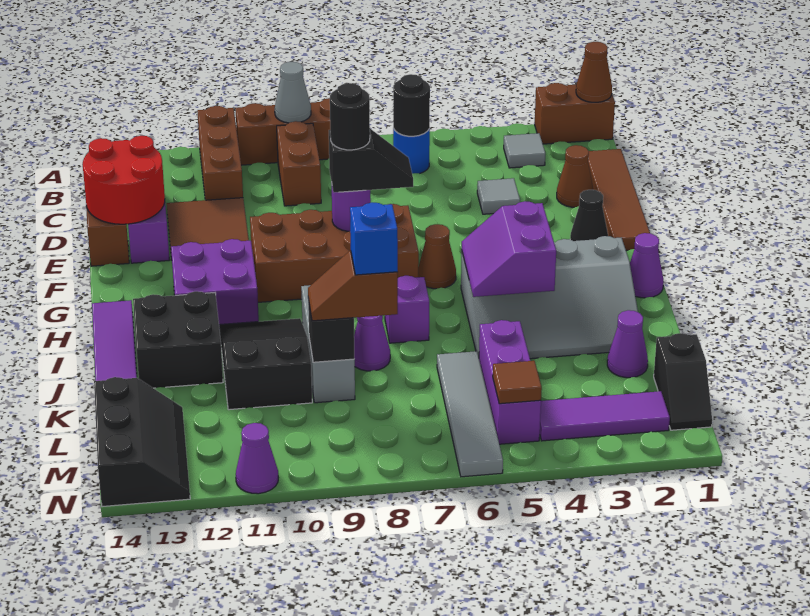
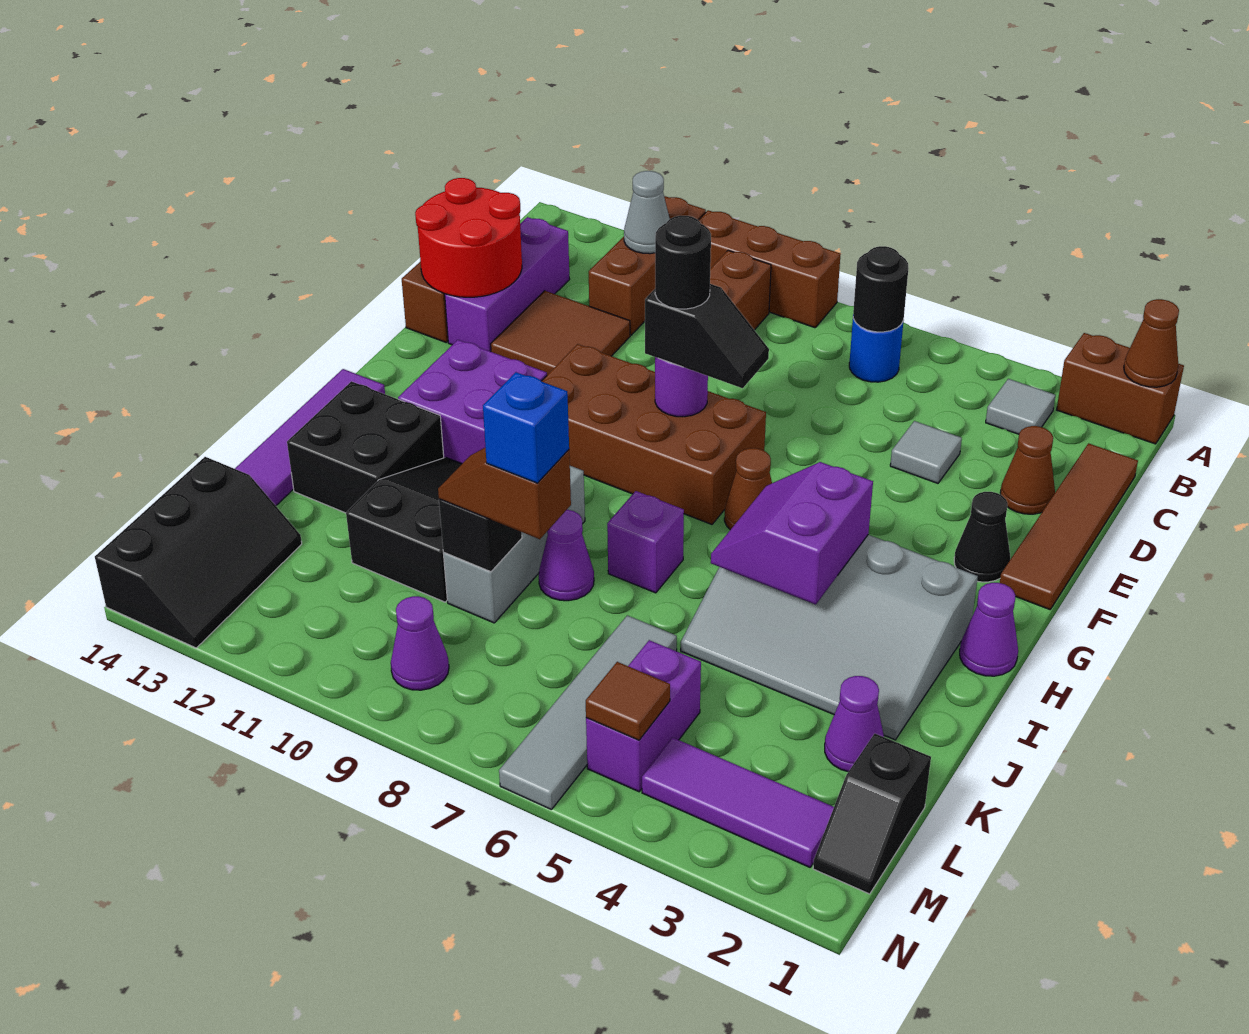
grey 1x1 cone [275,62,311,123] -> grey 1x1 cone moved to [624,171,670,254]
purple 1x3 brick [479,320,541,444] -> purple 1x2 brick [586,640,701,792]
purple 1x1 cone [236,423,278,494] -> purple 1x1 cone moved to [391,596,449,690]

